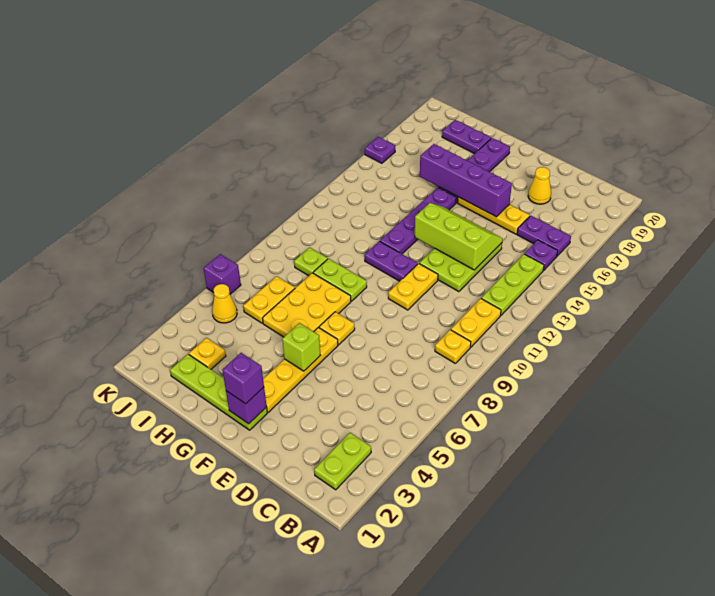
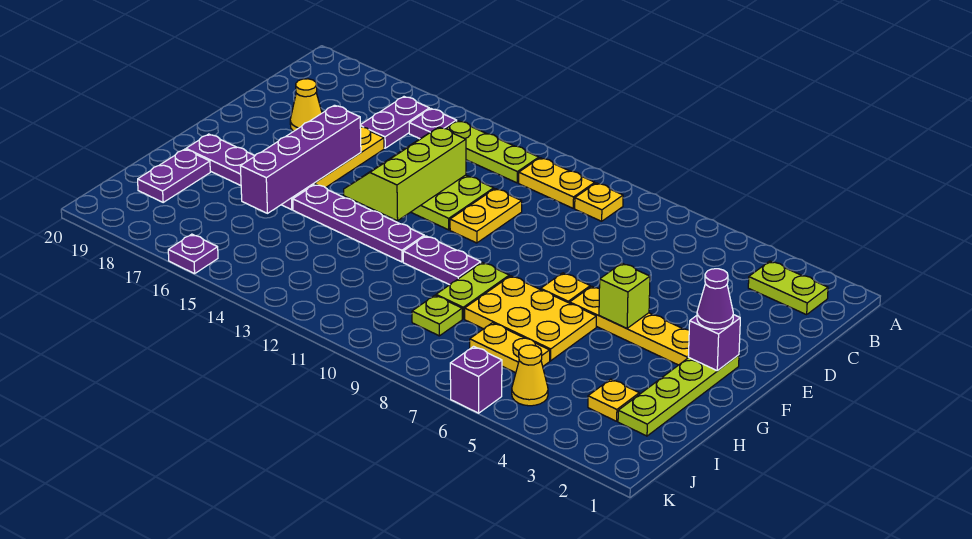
yellow 1x2 plate [388,264,438,310] -> yellow 1x2 plate turned to [450,189,522,243]
purple 1x1 brick [222,353,264,404] -> purple 1x1 cone [697,269,733,329]
purple 1x2 plate [365,241,418,281] -> purple 1x2 plate turned to [403,236,481,285]

